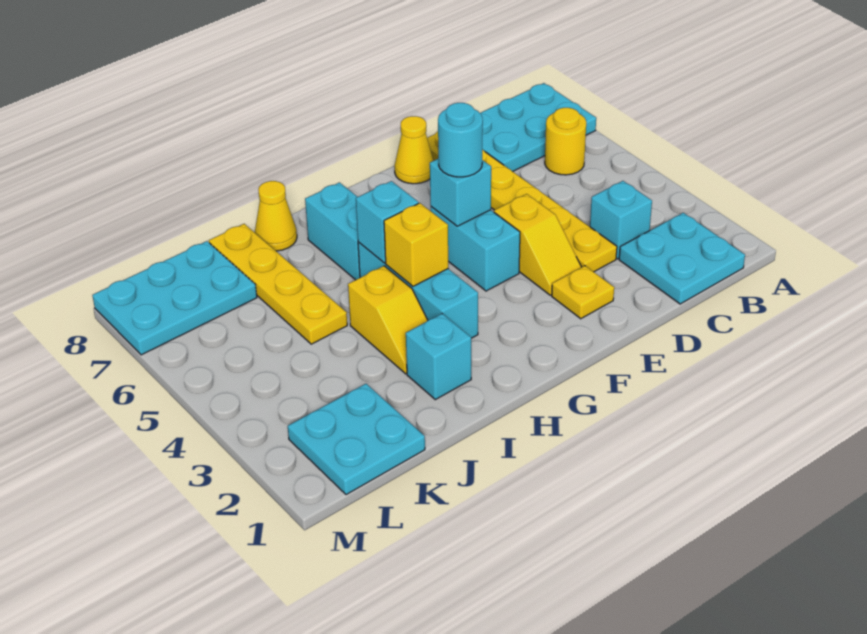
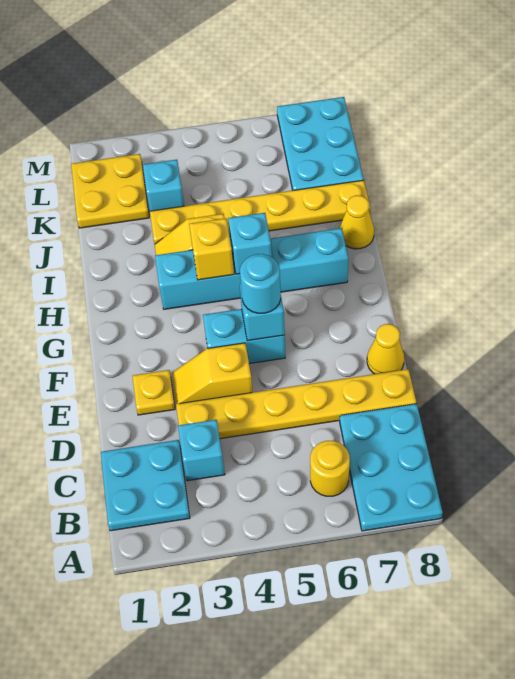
cyan 1x1 brick [406,314,471,400] -> cyan 1x1 brick moved to [143,160,184,211]
yellow 1x4 plate [209,224,347,344] -> yellow 1x6 plate [150,180,371,244]
cyan 2x2 plate [288,384,425,495] -> yellow 2x2 plate [71,154,149,228]

